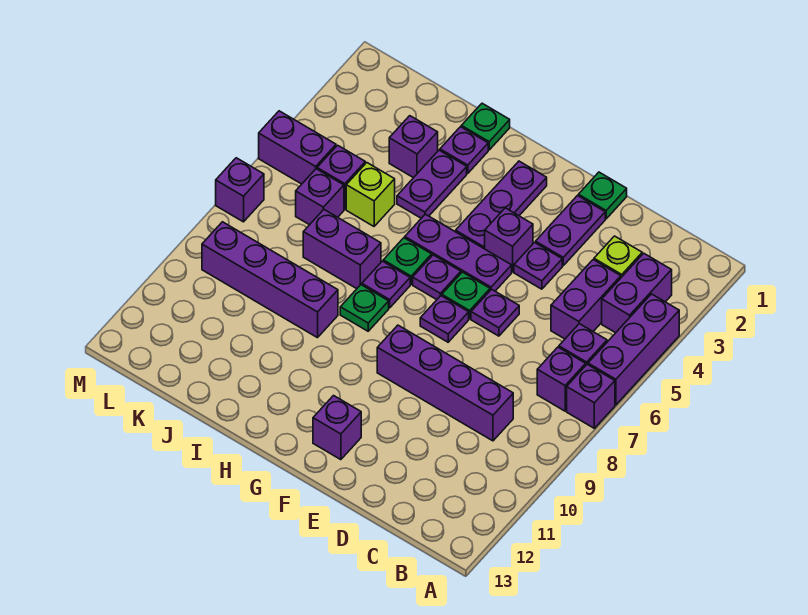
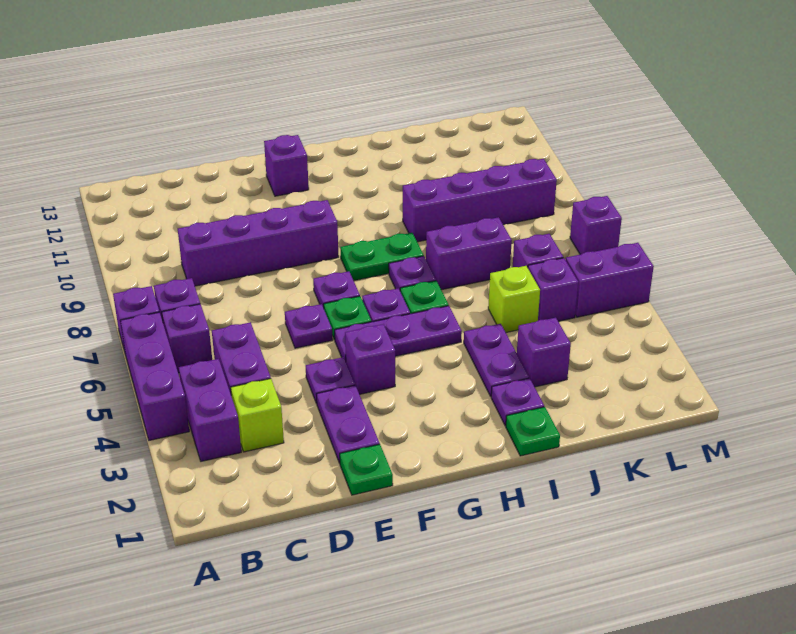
purple 1x3 plate [456,161,547,249] -> none
green 1x1 plate [340,285,389,331] -> green 1x2 plate [341,233,424,281]

